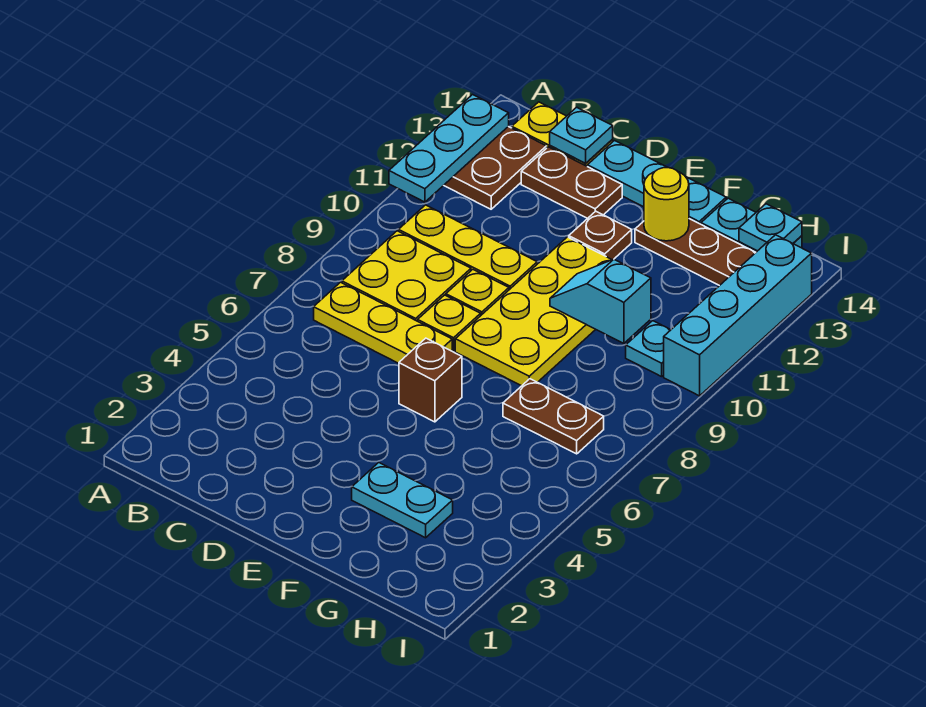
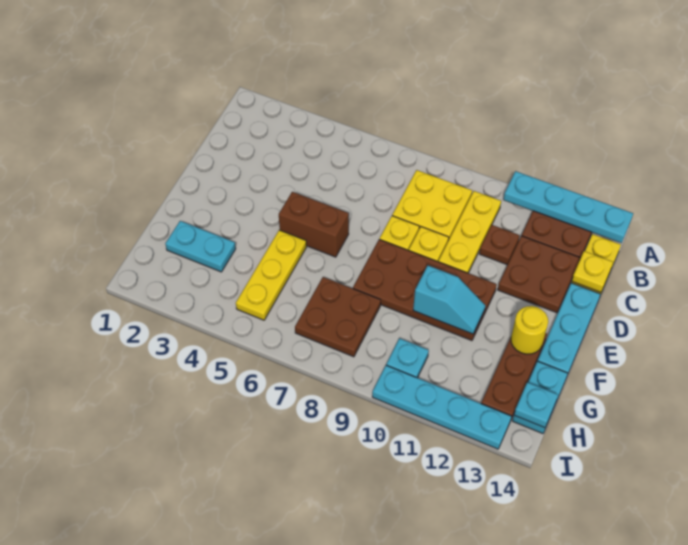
cyan 1x3 plate [389,95,509,202] -> cyan 1x4 plate [503,171,633,243]
yellow 1x3 plate [314,282,452,363] -> yellow 1x3 plate moved to [236,230,306,320]
brown 1x2 plate [521,147,622,218] -> brown 2x2 plate [498,236,580,313]
cyan 1x1 plate [550,107,613,163] -> yellow 1x1 plate [572,251,613,292]
brown 1x1 brick [399,338,462,422] -> brown 1x2 brick [279,192,349,257]
yellow 2x4 plate [455,237,612,386] -> brown 2x4 plate [353,239,497,341]
brown 1x1 plate [569,211,632,260] -> brown 1x1 plate moved to [479,225,520,265]
cyan 1x2 plate [352,463,453,538] -> cyan 1x2 plate turned to [165,221,236,272]
cyan 1x2 slope [550,259,651,343] -> cyan 1x2 slope turned to [413,266,486,334]
brown 1x2 plate [503,379,604,454] -> brown 2x2 plate [295,277,381,357]
cyan 1x4 brick [664,235,812,396] -> cyan 1x4 plate [372,365,512,449]

